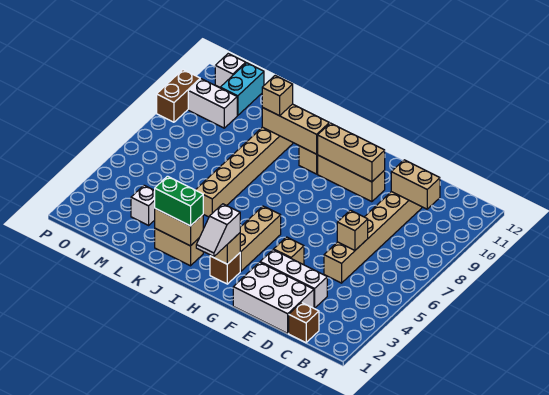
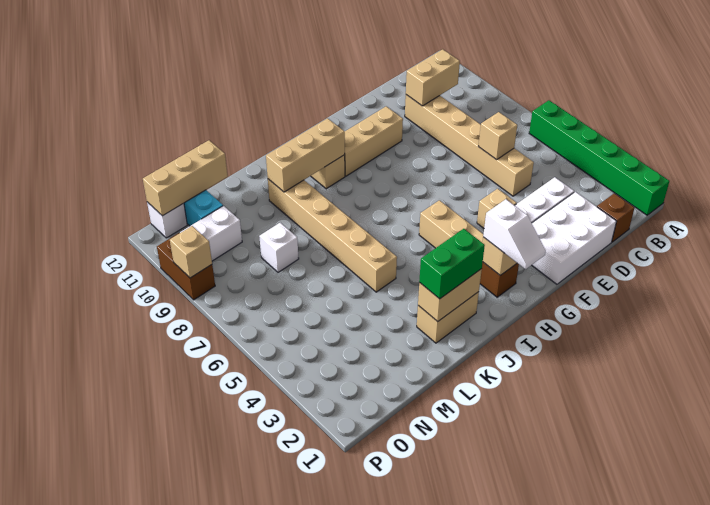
none -> green 1x6 brick [529,100,669,215]
tan 1x3 brick [317,123,385,182] -> tan 1x3 brick moved to [143,140,228,216]
tan 1x1 brick [262,76,293,116] -> tan 1x1 brick moved to [170,226,212,278]
white 1x1 brick [131,185,155,225] -> white 1x1 brick moved to [259,223,299,272]

